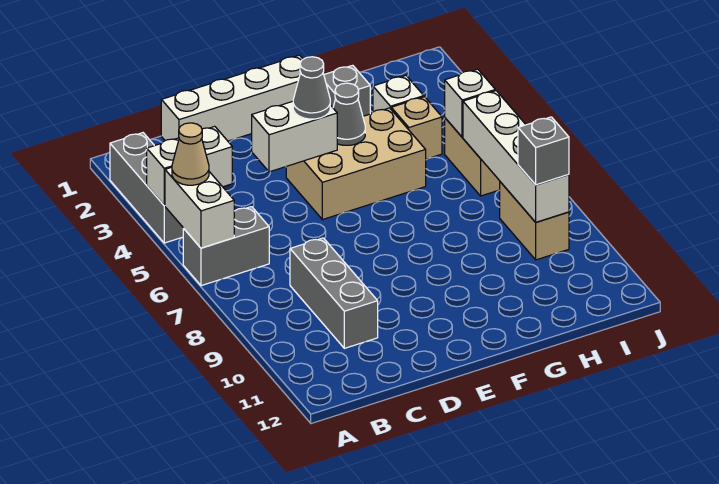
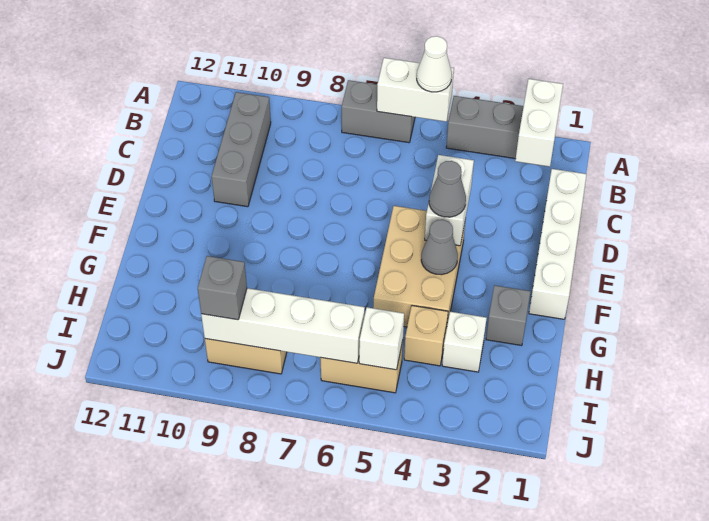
white 1x2 brick [147,126,232,206] -> white 1x2 brick moved to [515,79,563,167]
tan 1x1 cone [172,123,209,185] -> white 1x1 cone [417,36,452,92]
grey 1x2 brick [183,207,269,286] -> grey 1x2 brick turned to [342,80,415,143]
grey 1x3 brick [290,238,378,348] -> grey 1x3 brick turned to [212,92,271,207]

